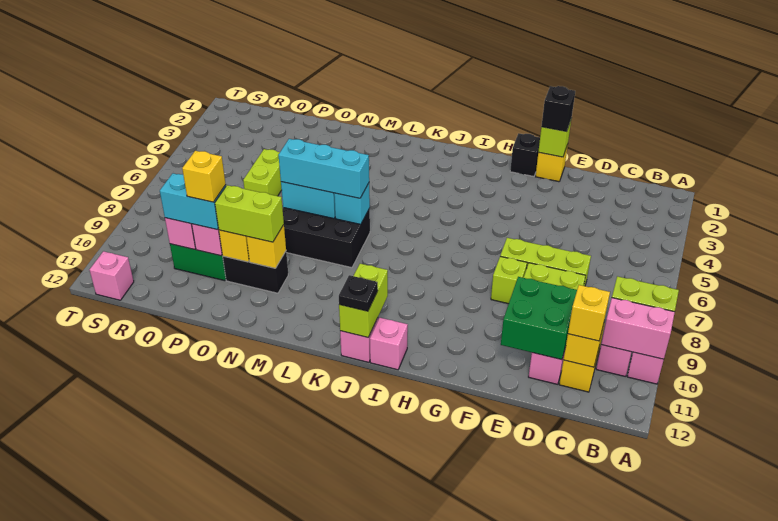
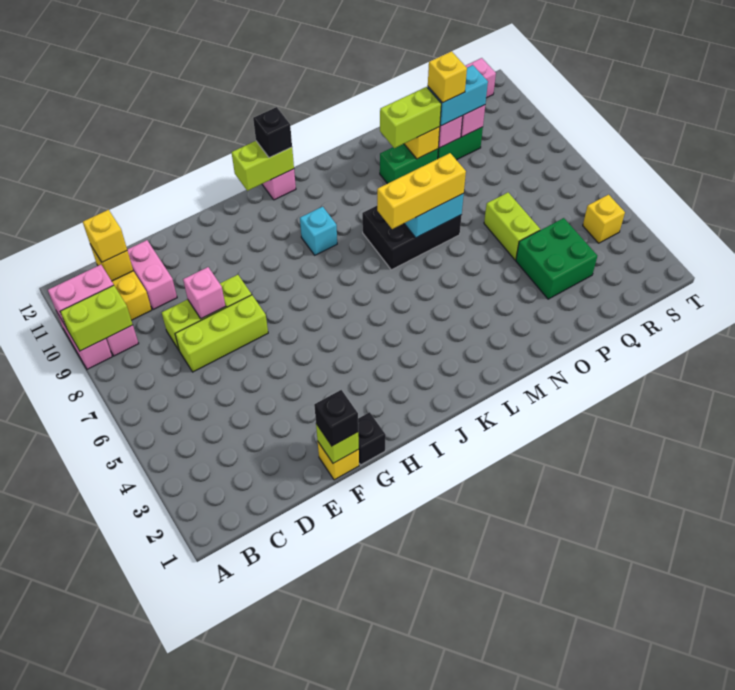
green 2x2 brick [501,277,577,360] -> green 2x2 brick moved to [516,218,597,299]
pink 1x1 brick [370,318,408,370] -> pink 1x1 brick moved to [183,267,225,319]
lime 1x2 brick [339,264,388,337] -> lime 1x2 brick turned to [232,141,294,191]
black 1x1 plate [339,275,378,311] -> black 1x1 brick [253,107,292,158]
cyan 1x1 brick [334,183,370,224] -> cyan 1x1 brick moved to [300,207,337,255]
cyan 1x3 brick [278,139,369,198] -> yellow 1x3 brick [377,153,466,229]
black 1x2 brick [223,251,288,293] -> green 1x2 brick [380,144,438,184]
yellow 1x1 brick [246,225,286,268] -> yellow 1x1 brick moved to [583,195,625,243]

